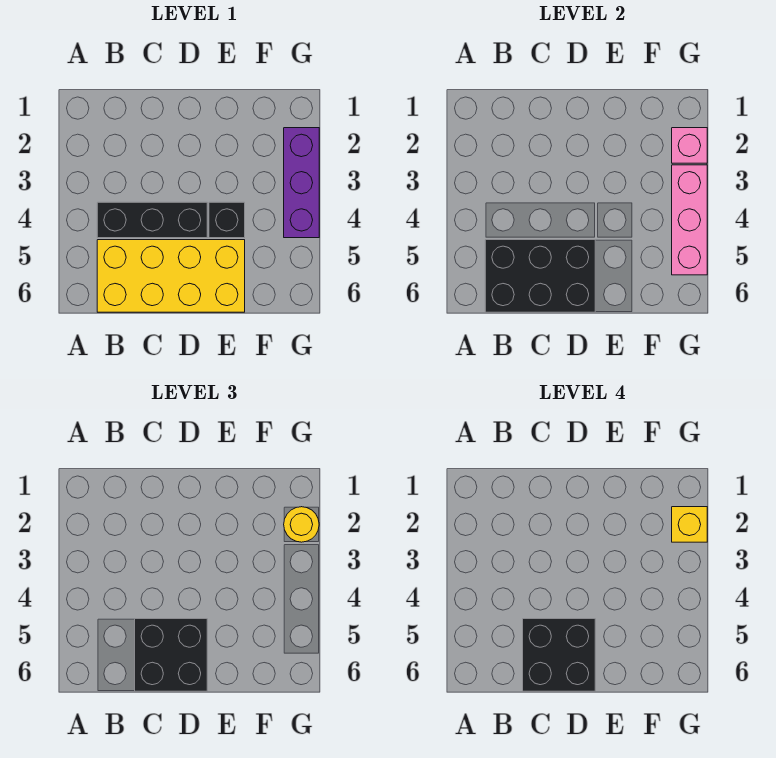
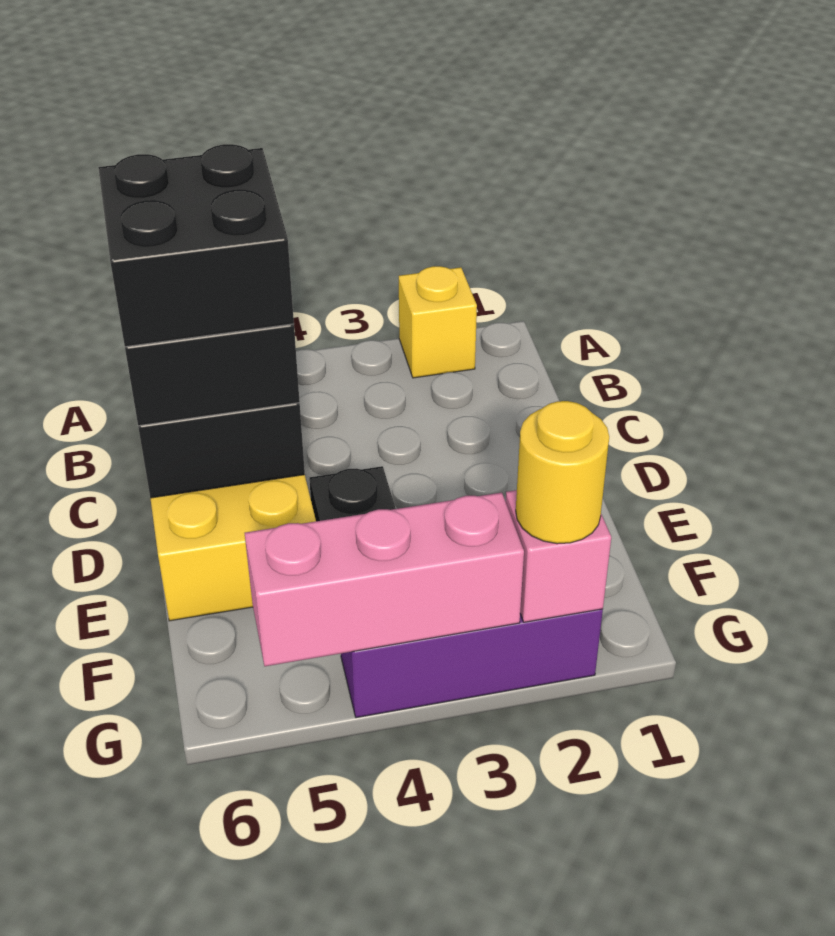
black 1x3 brick [97,202,207,238] -> none
yellow 1x1 brick [672,507,707,542] -> yellow 1x1 brick moved to [399,266,477,378]

